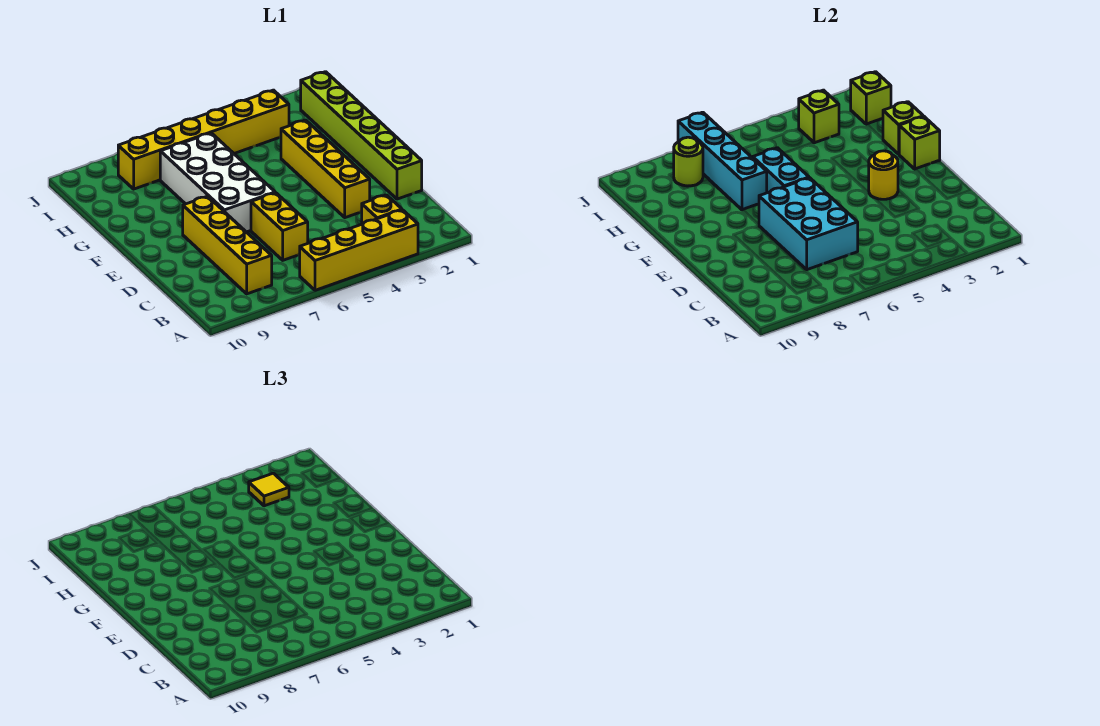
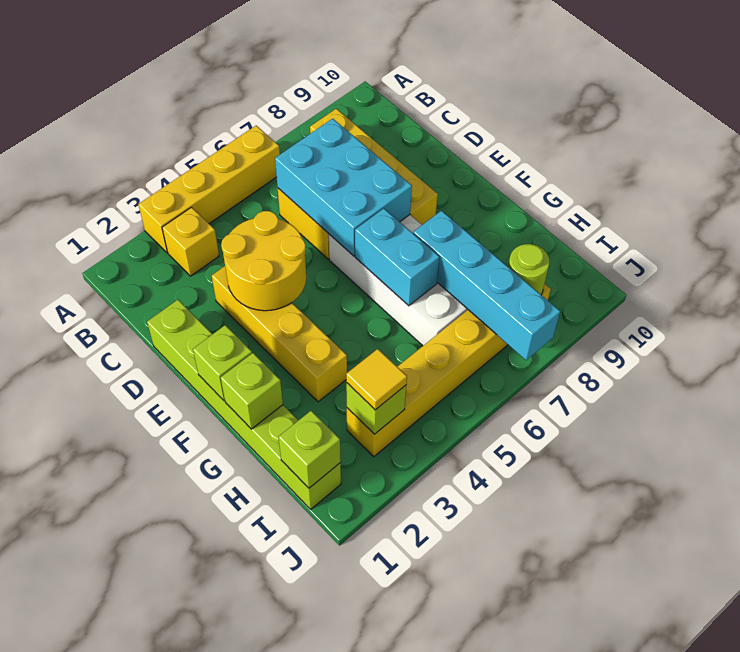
yellow 1x1 round brick [869,151,898,199] -> yellow 2x2 round brick [221,211,306,311]

